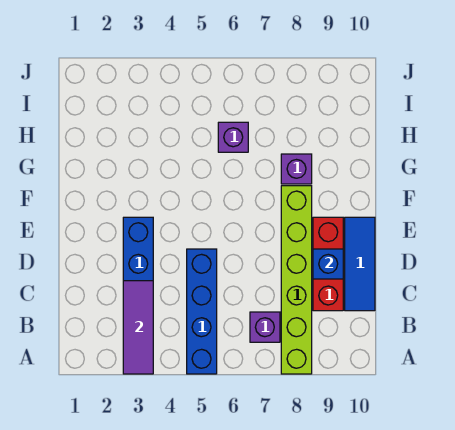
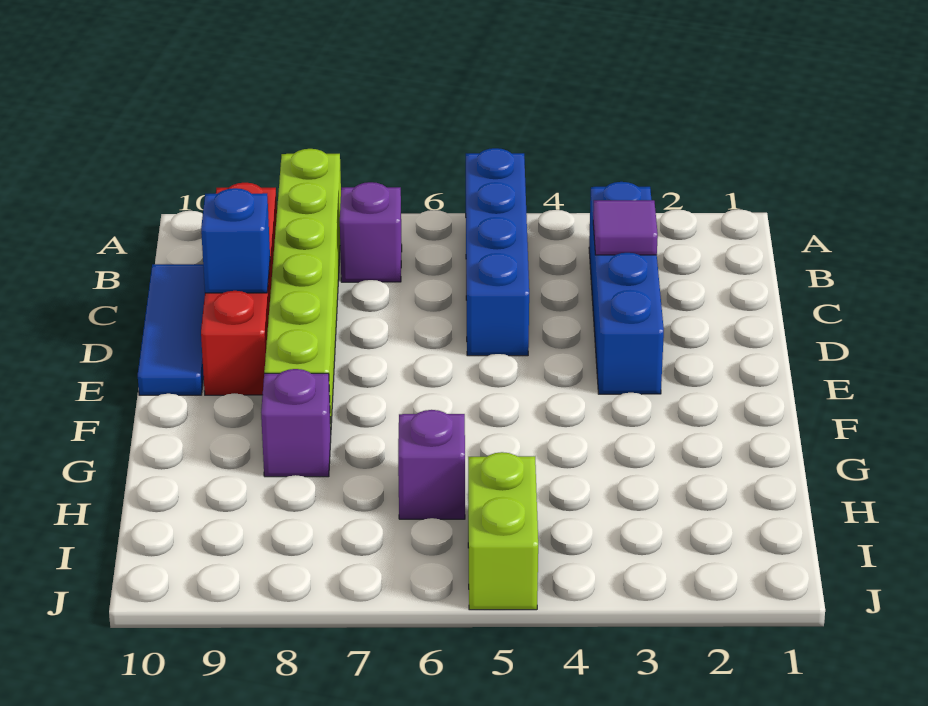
purple 1x3 tile [123,281,153,374] -> purple 1x1 tile [593,200,658,255]
red 1x3 brick [313,217,343,311] -> red 1x4 brick [201,183,277,395]
none -> lime 1x2 brick [468,452,538,610]

